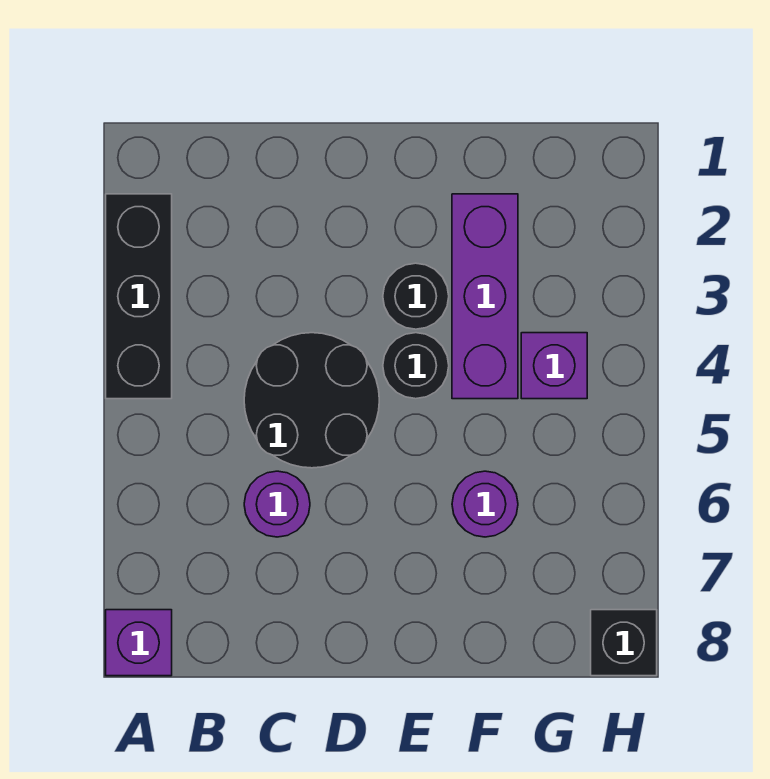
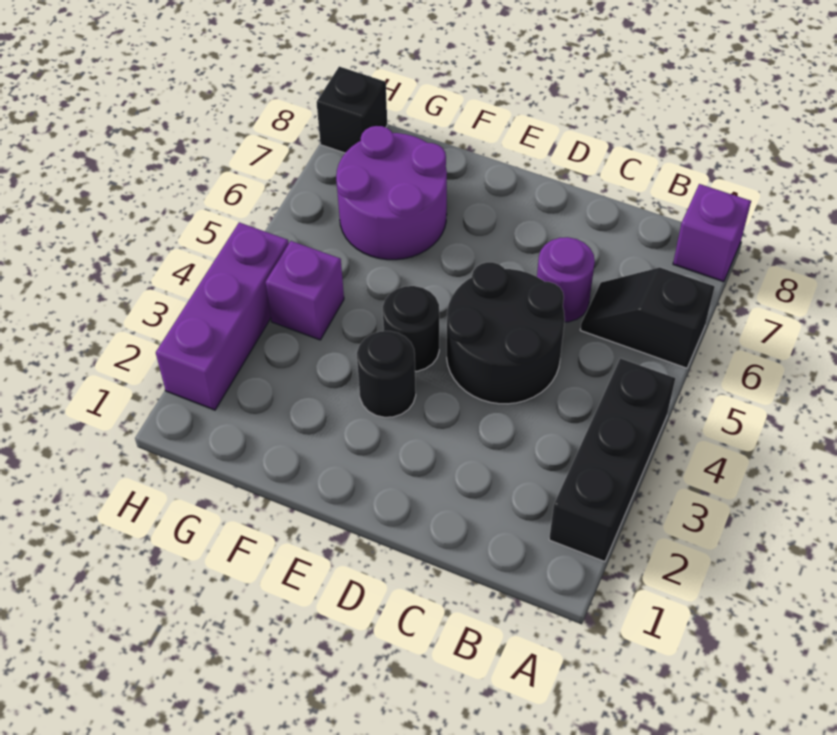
none -> black 1x2 slope [580,268,715,368]
purple 1x3 brick [452,194,518,399] -> purple 1x3 brick moved to [156,222,289,410]
purple 1x1 round brick [452,471,518,537] -> purple 2x2 round brick [336,126,447,260]

